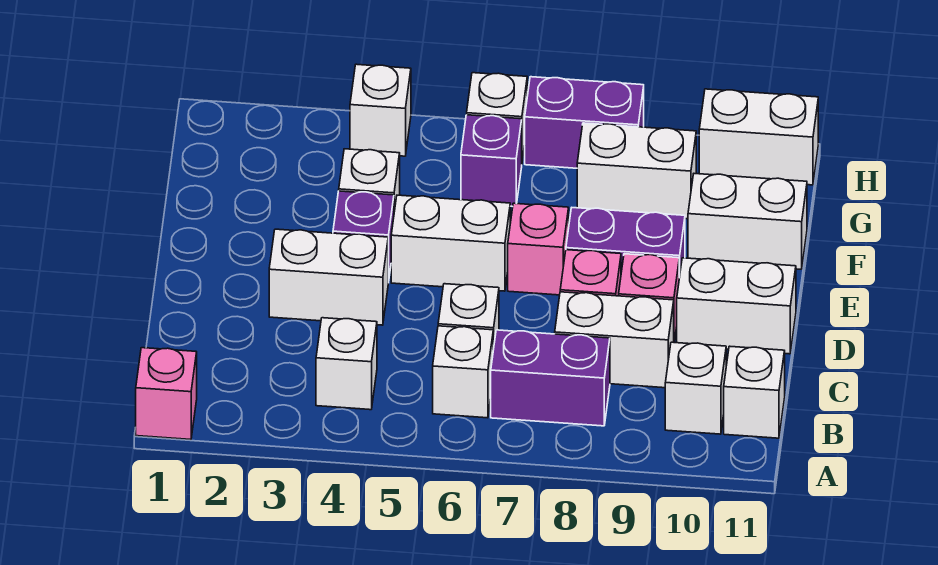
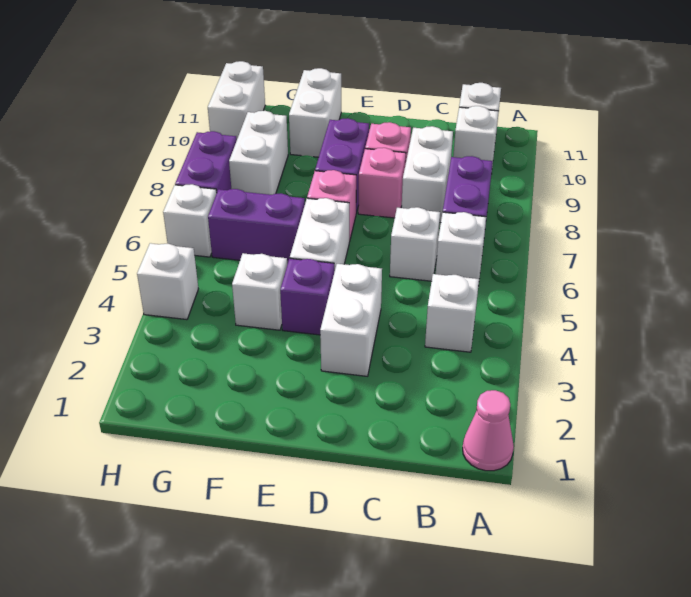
pink 1x1 brick [136,348,197,440] -> pink 1x1 cone [463,390,514,471]
white 1x2 brick [677,258,796,354] -> none
purple 1x1 brick [461,115,522,207] -> purple 1x2 brick [208,189,305,264]

